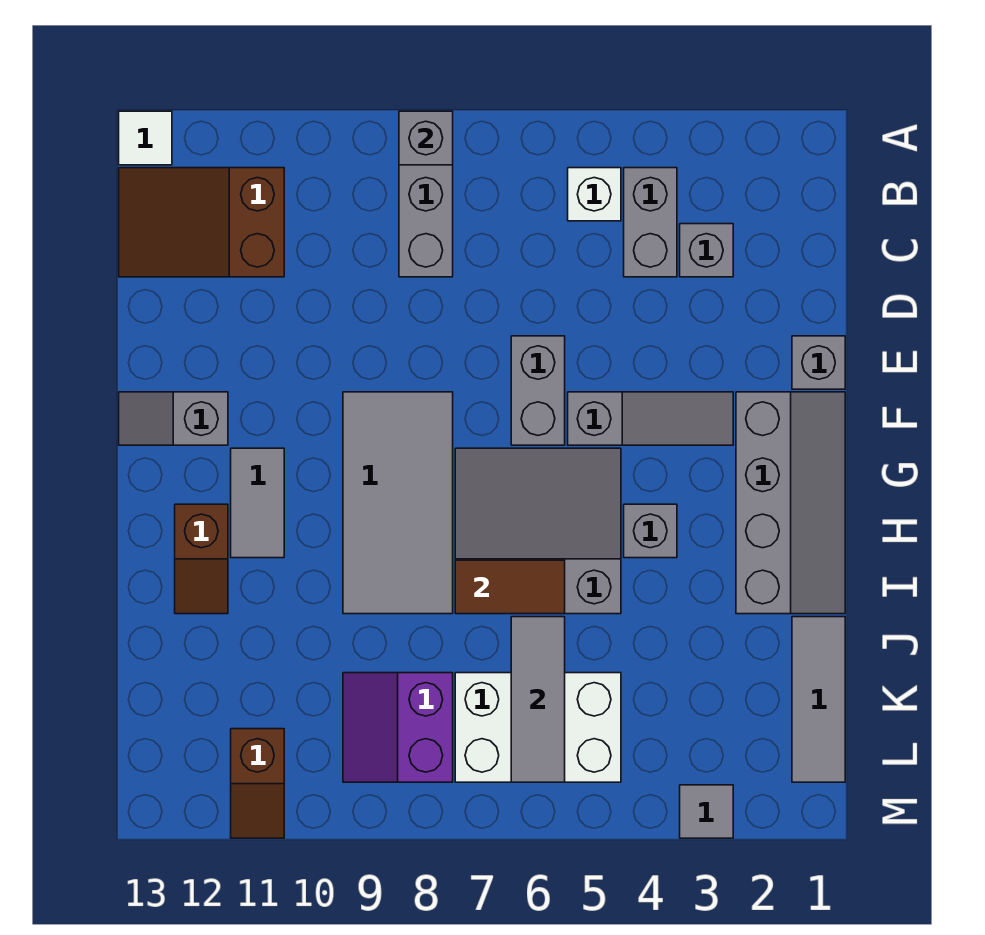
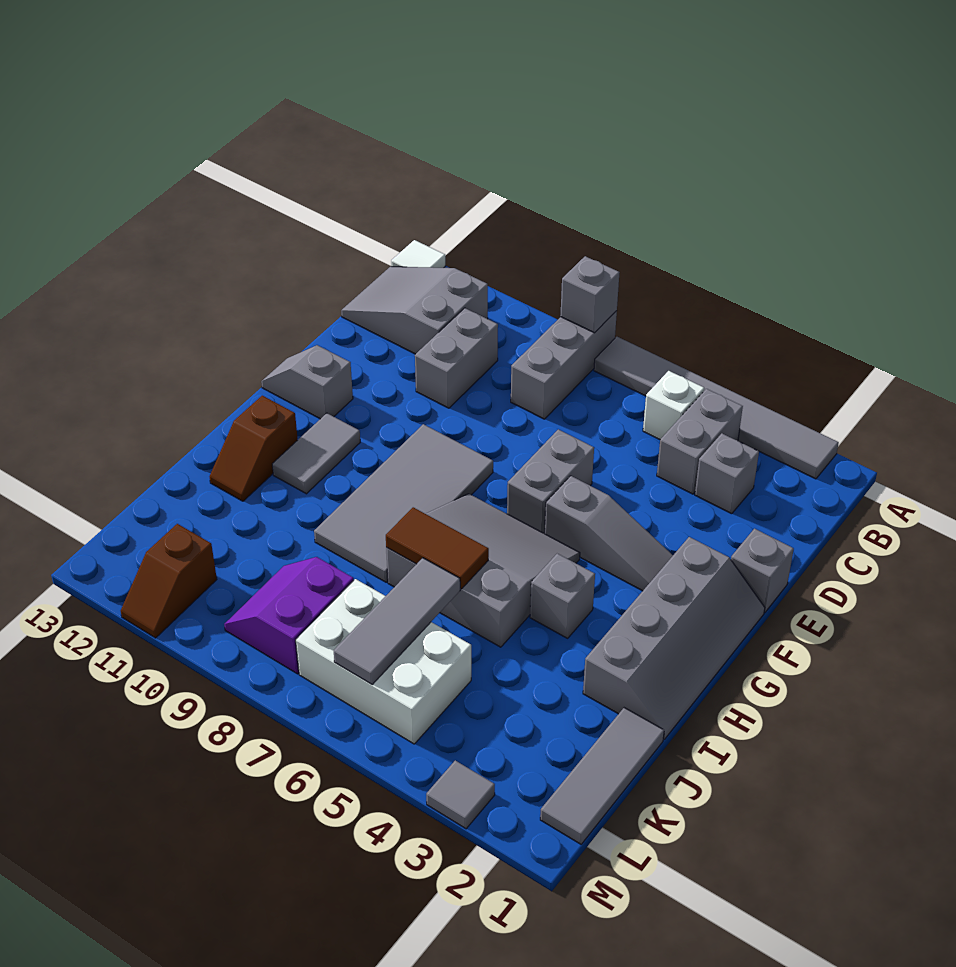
none -> grey 1x6 tile [594,337,839,479]
brown 2x3 slope [119,168,284,277] -> grey 2x3 slope [341,267,488,354]
none -> grey 1x2 brick [415,308,498,408]

